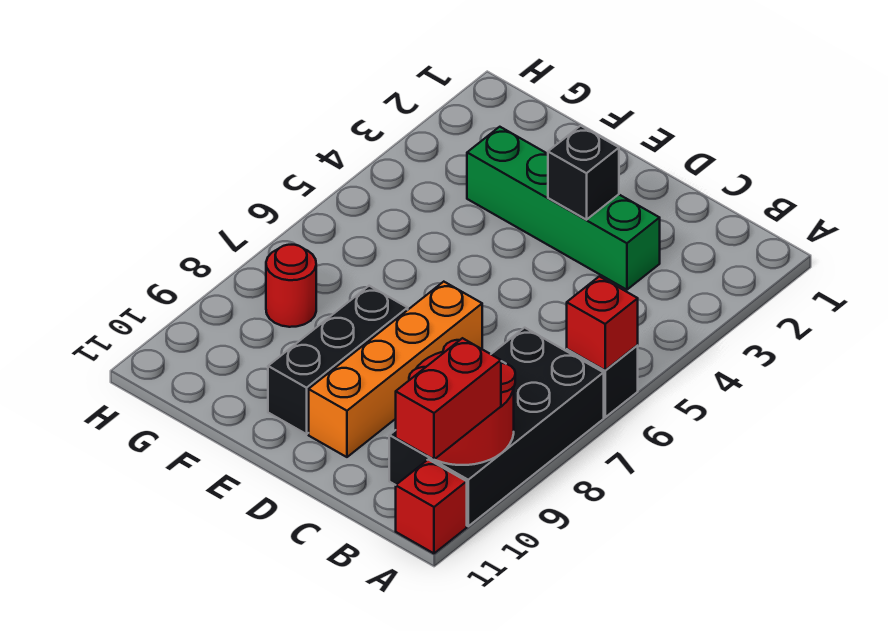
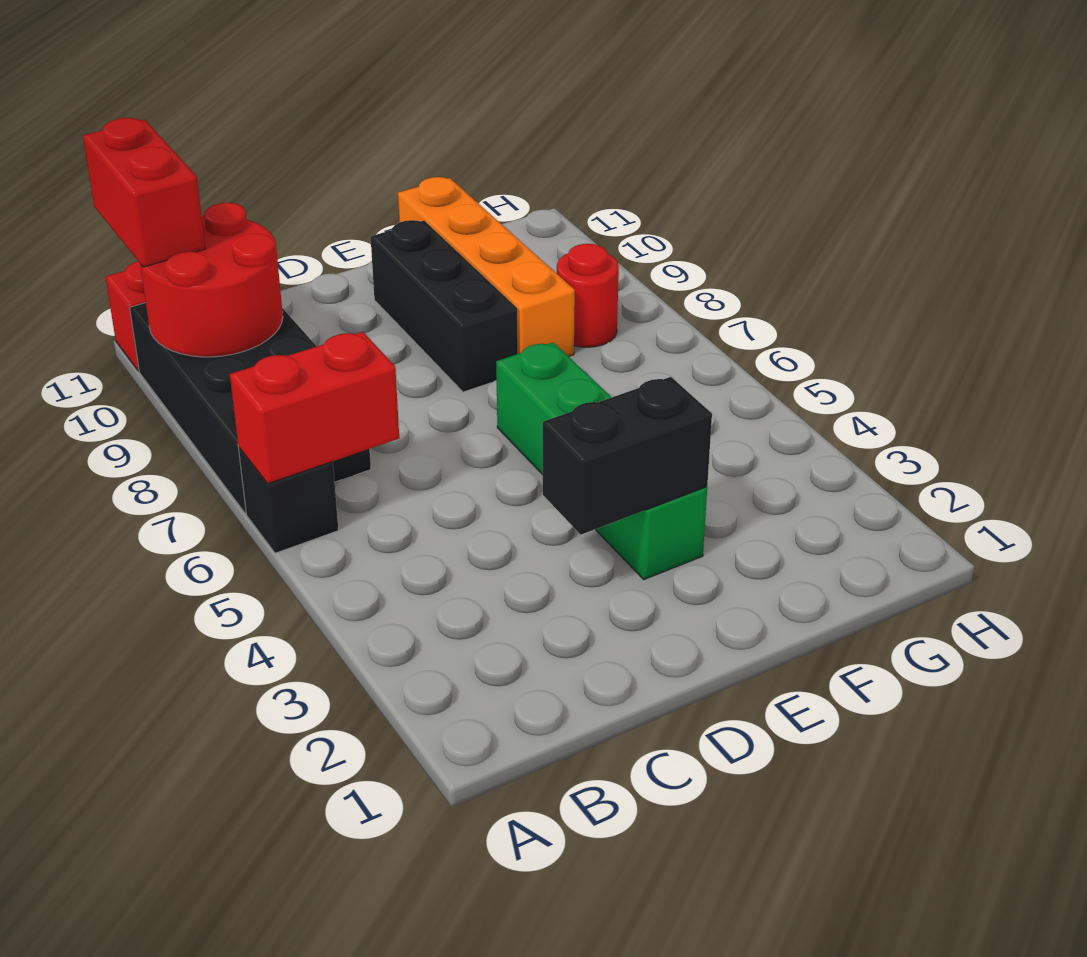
red 1x1 brick [567,276,638,370] -> red 1x2 brick [230,332,399,484]
green 1x4 brick [467,127,660,290] -> green 1x4 brick turned to [496,342,707,580]
black 1x1 brick [548,126,619,220] -> black 1x2 brick [543,377,712,535]
orange 1x4 brick [309,282,482,457] -> orange 1x4 brick moved to [398,177,575,356]

